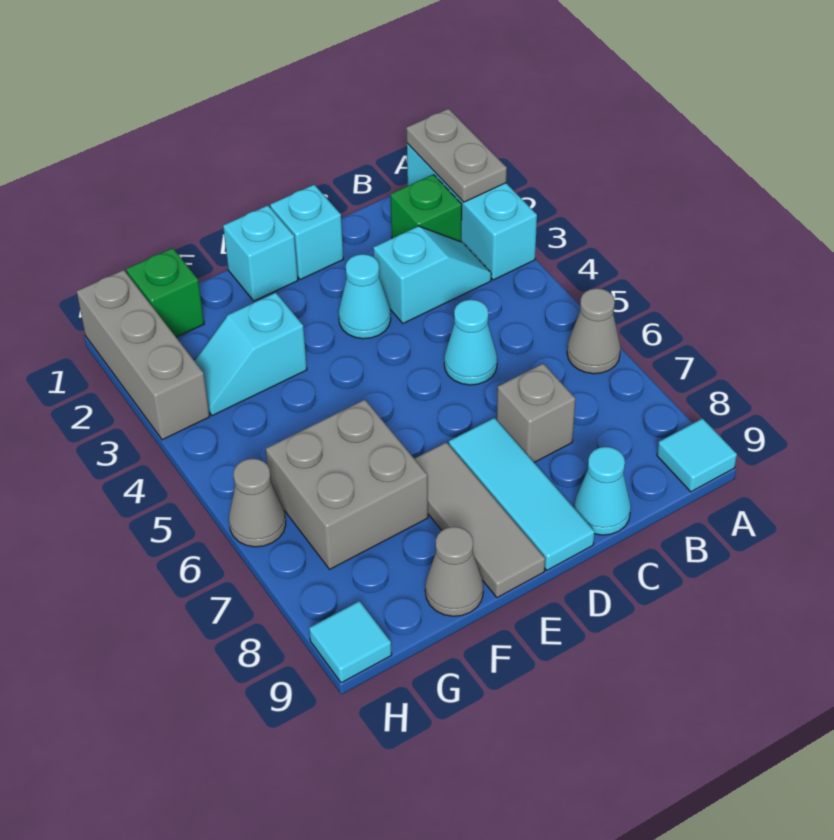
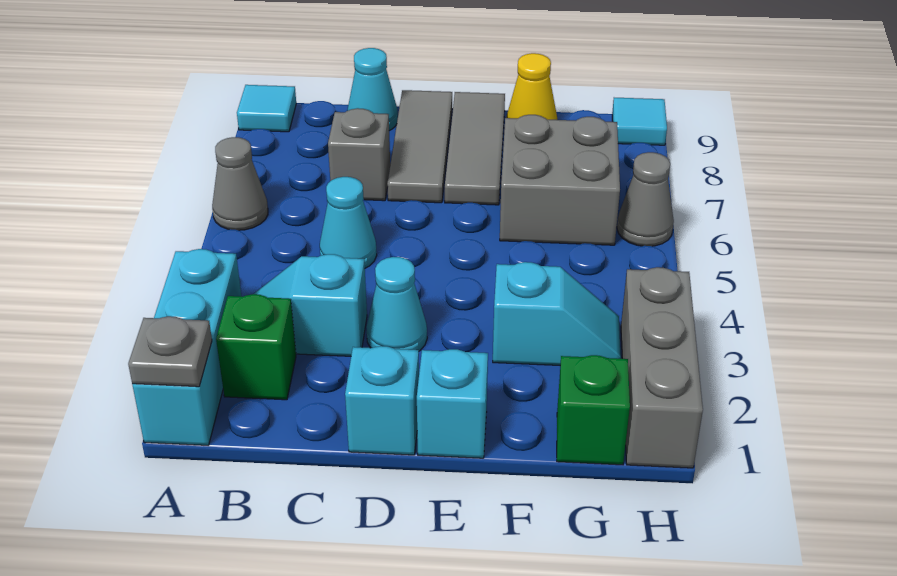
grey 1x2 plate [406,109,507,202] -> grey 1x1 plate [128,316,212,387]
cyan 1x3 tile [449,418,595,570] -> grey 1x3 tile [387,90,452,203]
grey 1x1 cone [425,527,483,616] -> yellow 1x1 cone [506,53,557,120]

